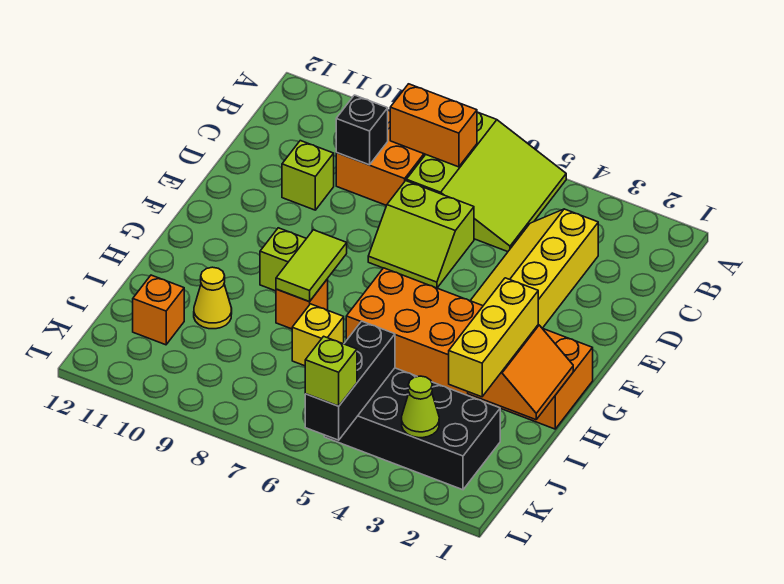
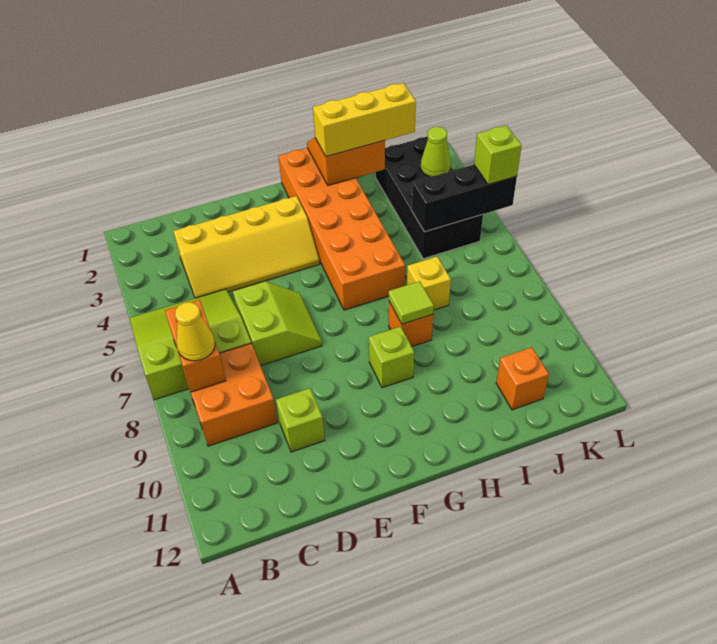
black 1x1 brick [336,95,388,165] -> none
lime 1x2 tile [276,230,347,302] -> lime 1x1 tile [389,281,434,324]
yellow 1x1 cone [194,267,232,329] -> yellow 1x1 cone moved to [175,302,215,361]

